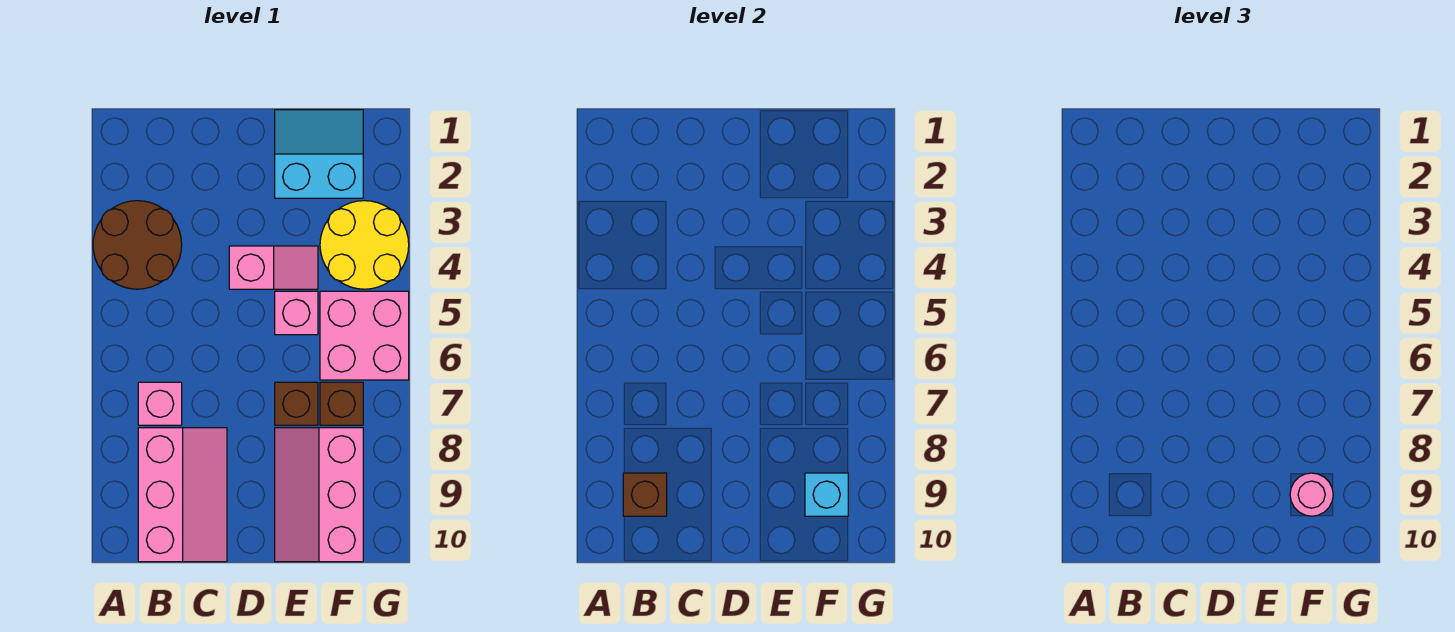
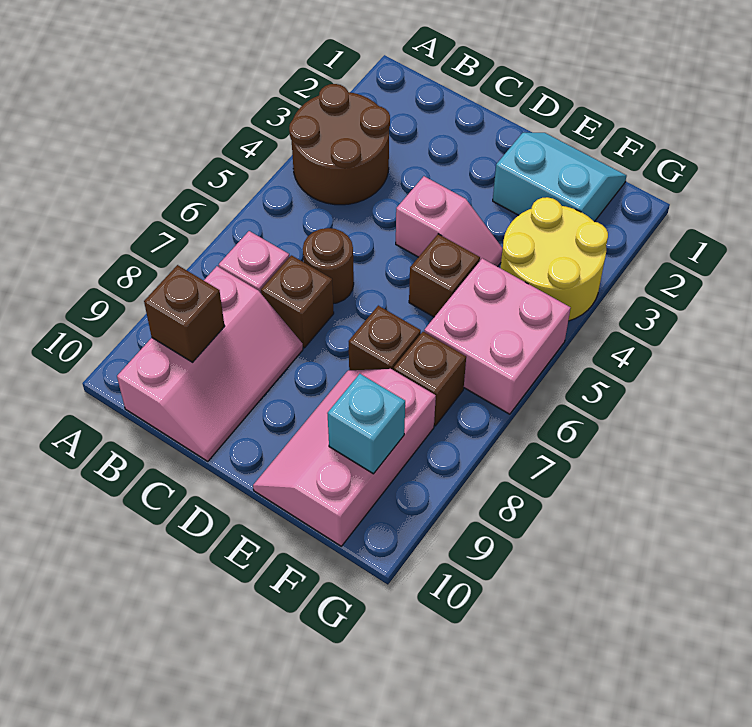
none -> brown 1x1 round brick [303,228,354,304]
none -> brown 1x1 brick [261,255,334,348]
pink 1x1 brick [275,291,318,335] -> brown 1x1 brick [409,234,480,317]
pink 1x1 round brick [1290,473,1333,516] -> none

